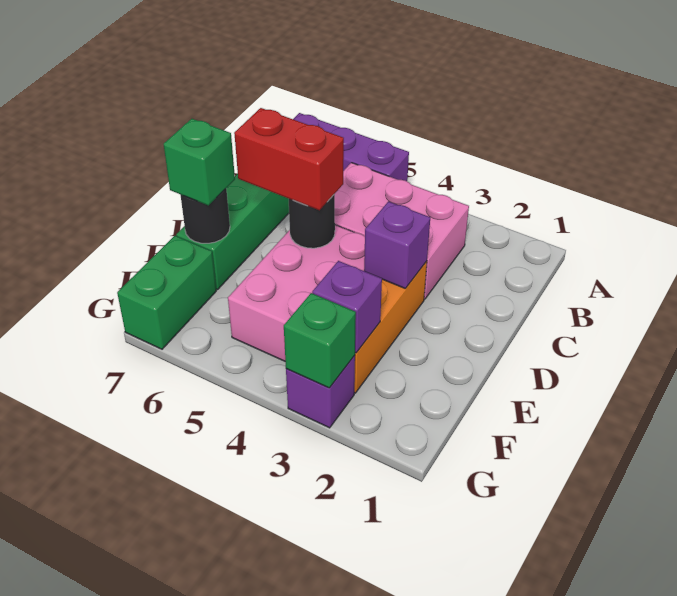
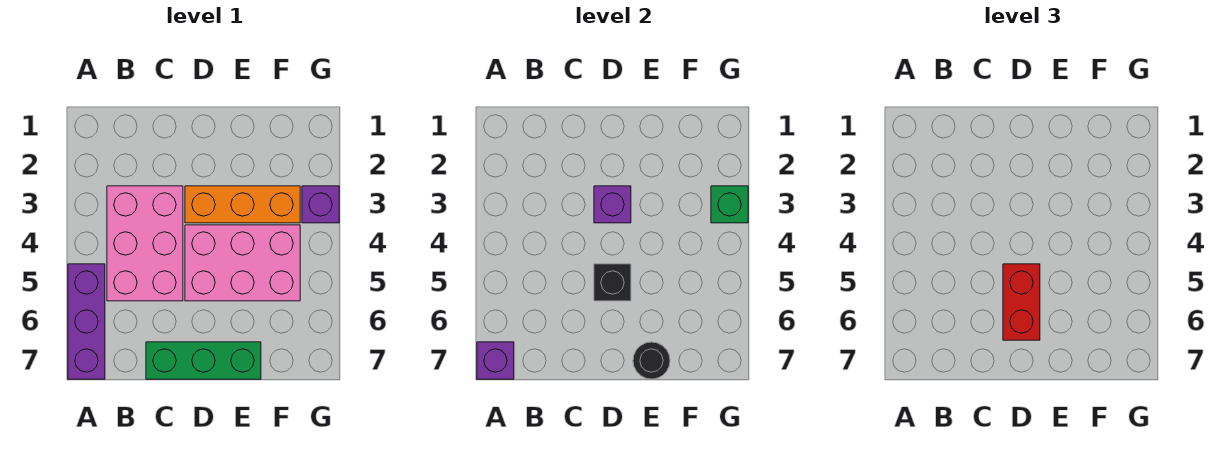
black 1x1 round brick [289,194,335,248] -> black 1x1 brick [594,264,631,301]
green 1x1 brick [164,119,235,205] -> none
purple 1x1 brick [312,261,382,353] -> purple 1x1 brick moved to [477,342,514,379]
green 1x2 brick [117,236,216,349] -> none

